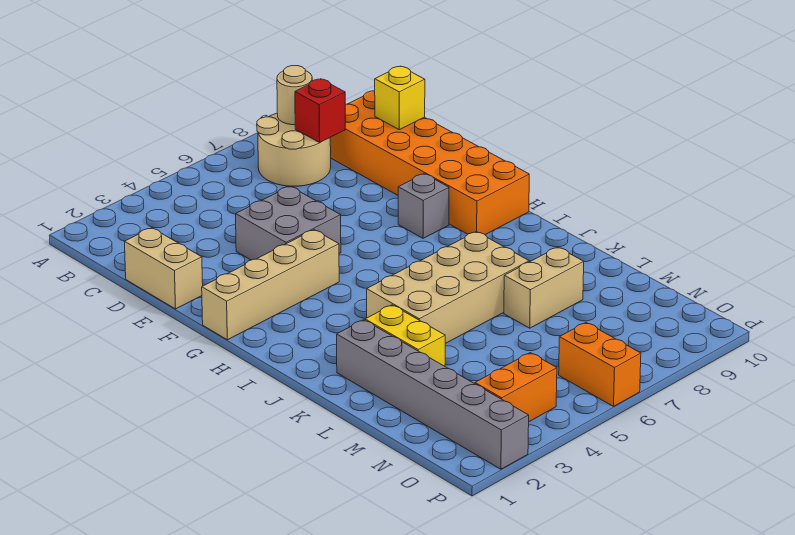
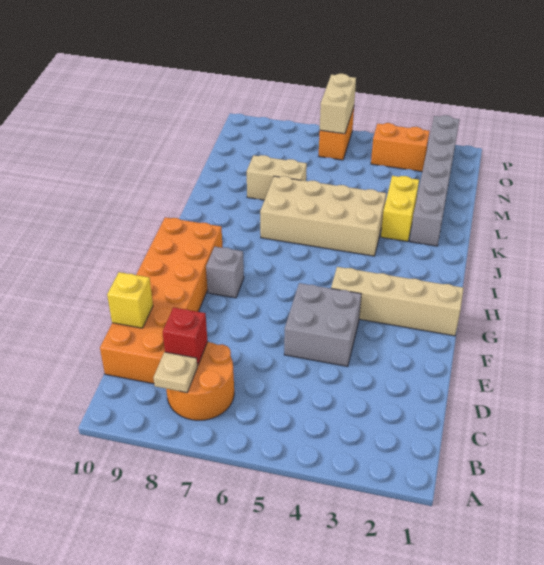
tan 2x2 round brick [257,113,331,186] -> orange 2x2 round brick [166,342,234,420]
tan 1x1 round brick [277,66,312,125] -> tan 1x1 plate [153,352,197,393]
tan 1x2 brick [125,228,203,309] -> tan 1x2 brick moved to [320,74,356,134]

